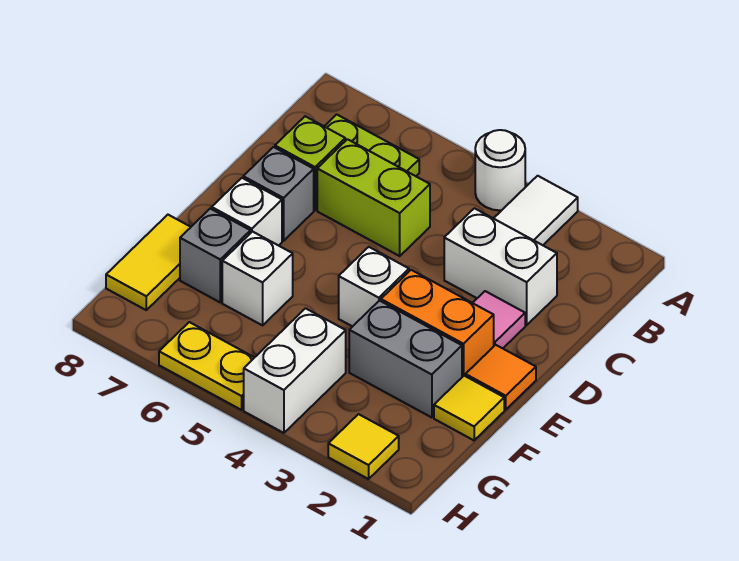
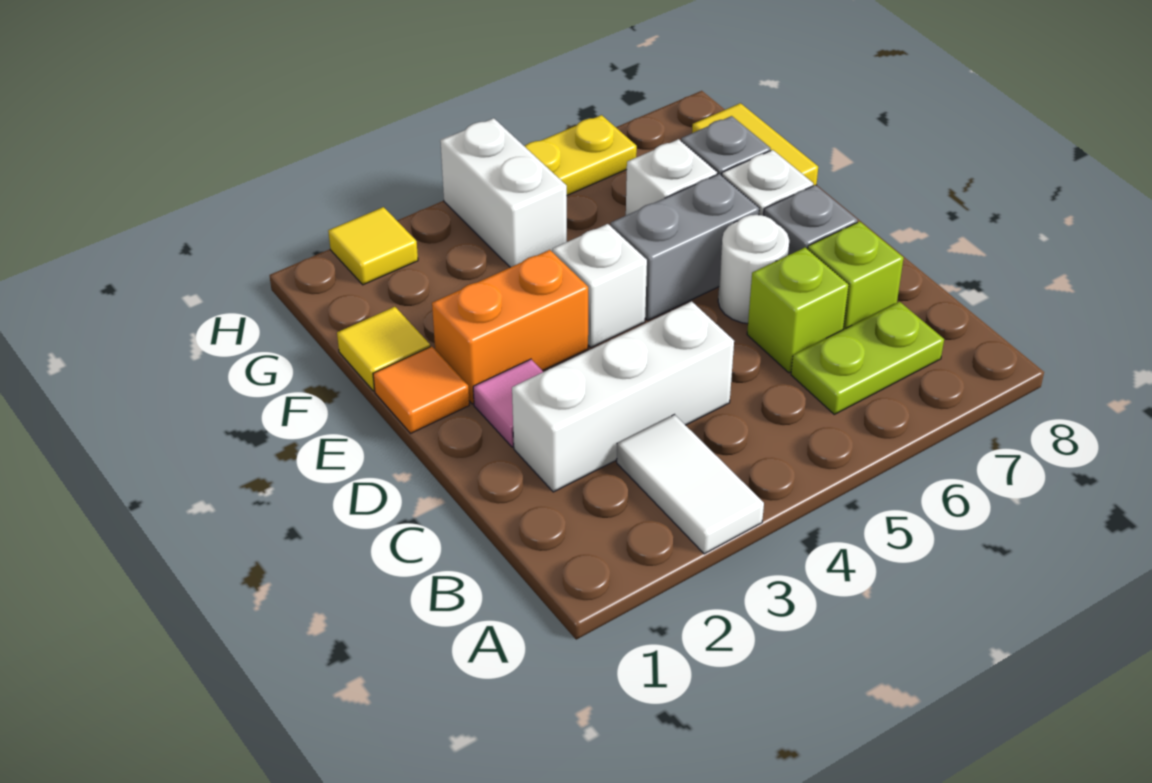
white 1x1 round brick [475,130,525,210] -> white 1x1 round brick moved to [718,215,789,323]
white 1x2 brick [444,208,557,325] -> white 1x3 brick [512,302,734,492]
lime 1x2 brick [317,139,430,256] -> lime 1x1 brick [747,247,849,373]
grey 1x2 brick [349,301,462,418] -> grey 1x2 brick moved to [611,174,759,320]

